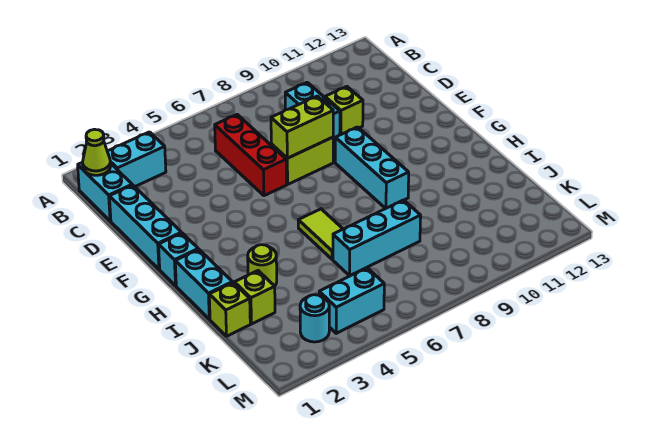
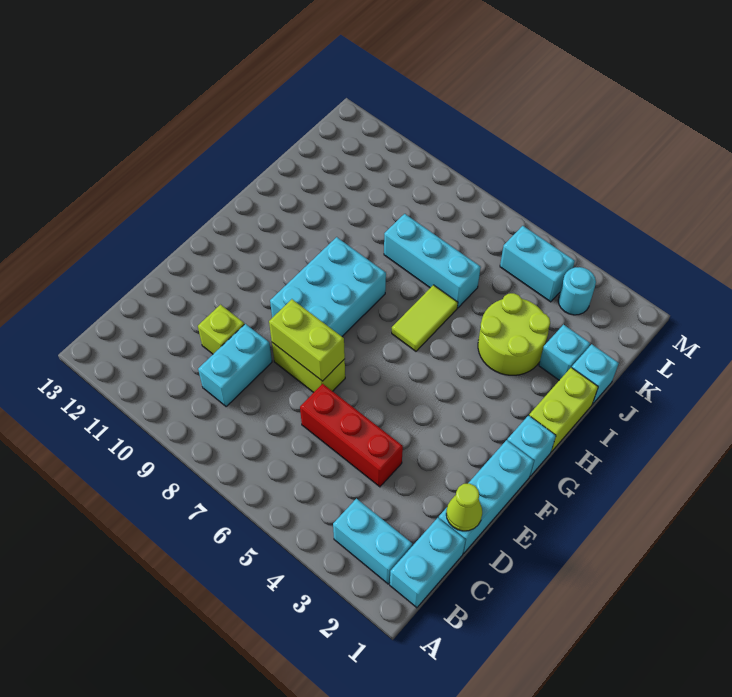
lime 1x1 cone [83,129,111,175] -> lime 1x1 cone moved to [446,483,482,531]
red 1x3 brick [215,115,287,196] -> red 1x3 brick turned to [300,384,403,487]
cyan 1x3 brick [335,127,409,209] -> cyan 2x3 brick [270,237,386,336]
cyan 1x2 brick [175,249,232,319] -> lime 1x2 brick [529,367,598,452]
lime 1x1 round brick [248,245,277,286] -> lime 2x2 round brick [478,293,550,375]
lime 1x1 brick [209,283,250,336] -> cyan 1x1 brick [572,344,619,404]
lime 1x1 brick [234,271,275,324] -> cyan 1x1 brick [539,324,590,380]

